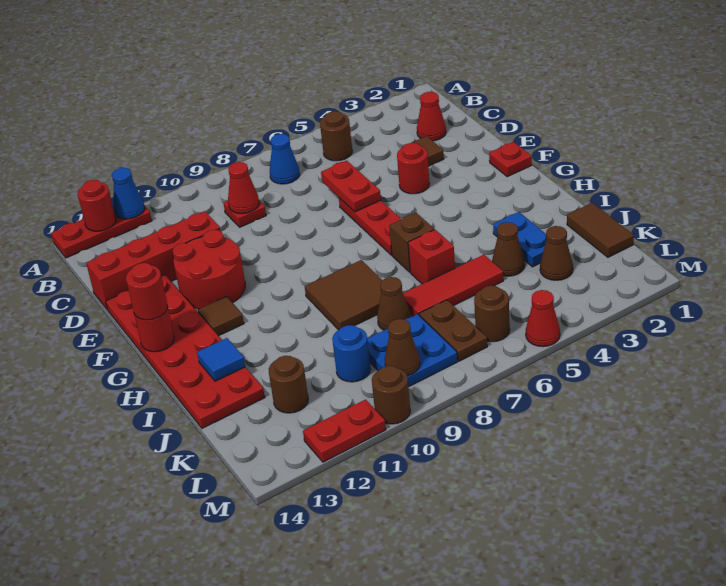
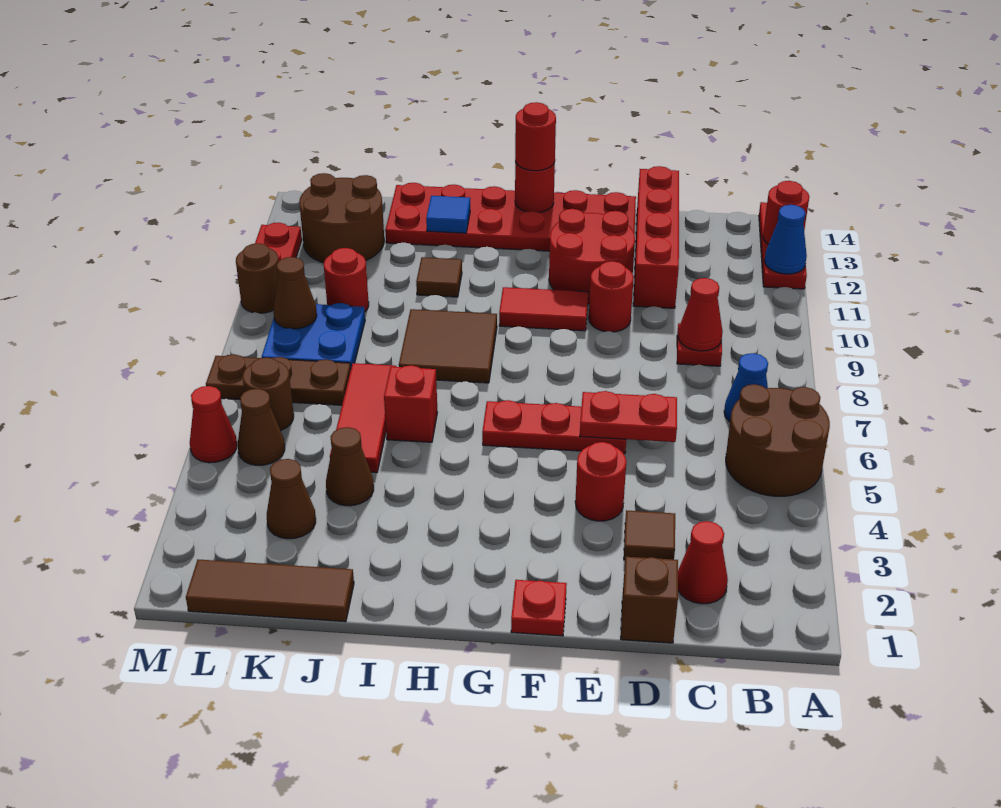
brown 1x1 round brick [320,111,352,161] -> brown 2x2 round brick [726,384,830,496]
none -> red 1x1 round brick [589,261,634,332]
none -> red 1x2 tile [499,287,588,331]
brown 1x1 tile [198,297,244,336] -> brown 1x1 tile moved to [416,257,462,297]
brown 1x1 brick [389,213,434,272] -> brown 1x1 brick moved to [621,557,678,643]
blue 1x2 plate [493,212,546,267] -> none
brown 1x2 tile [567,203,634,257] -> brown 1x3 tile [186,559,354,622]
brown 1x1 cone [377,277,411,330] -> brown 1x1 cone moved to [238,389,285,465]
brown 1x2 plate [419,300,487,361] -> brown 1x3 plate [206,354,351,405]
blue 1x1 round brick [332,325,371,382] -> red 1x1 round brick [324,248,369,311]
brown 1x1 round brick [269,356,308,413] -> brown 2x2 round brick [299,173,384,263]

